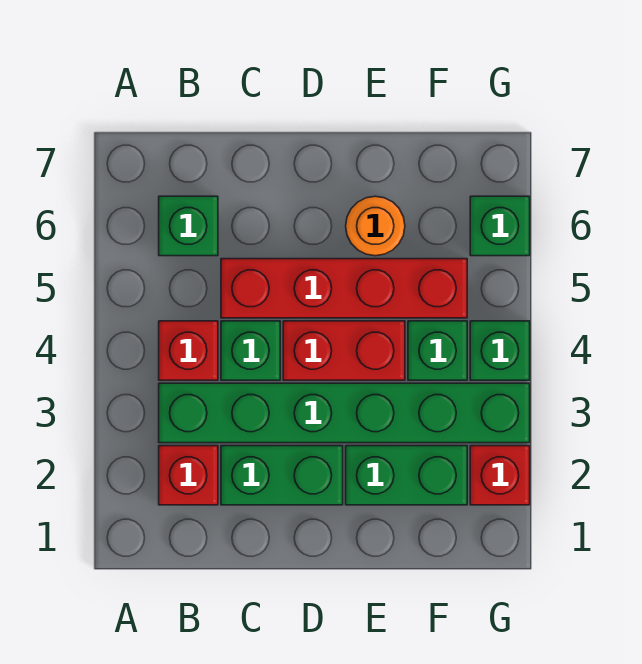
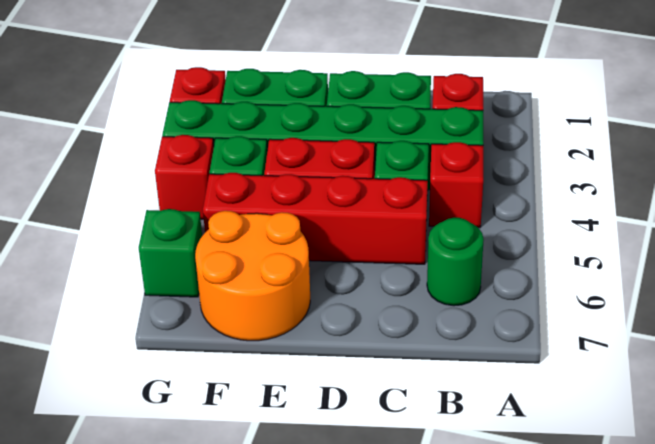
green 1x1 brick [159,196,218,256] -> green 1x1 round brick [427,218,484,306]
orange 1x1 round brick [346,196,405,256] -> orange 2x2 round brick [195,211,310,341]
green 1x1 brick [470,321,530,380] -> red 1x1 brick [155,135,214,219]

